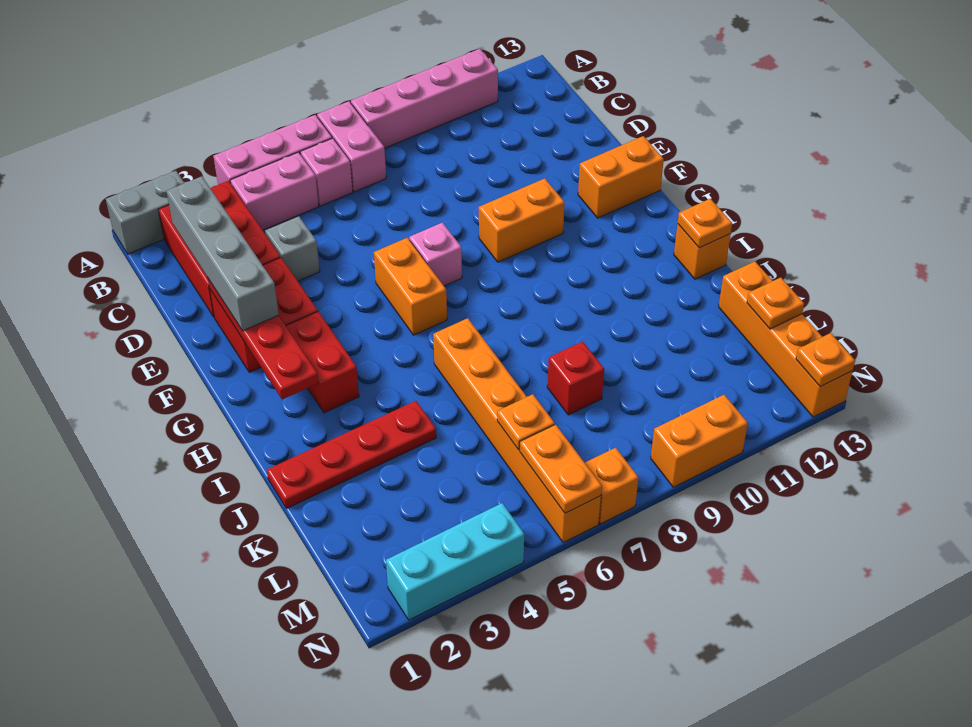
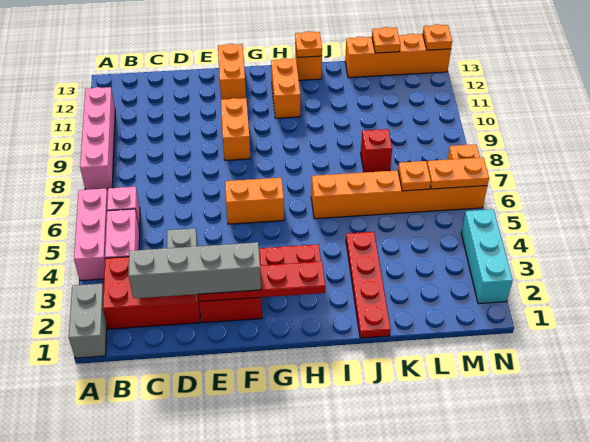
pink 1x2 brick [317,101,386,192] -> none
pink 1x1 brick [409,222,462,286] -> none
orange 1x2 brick [651,395,748,487] -> orange 1x2 brick moved to [271,58,300,118]

